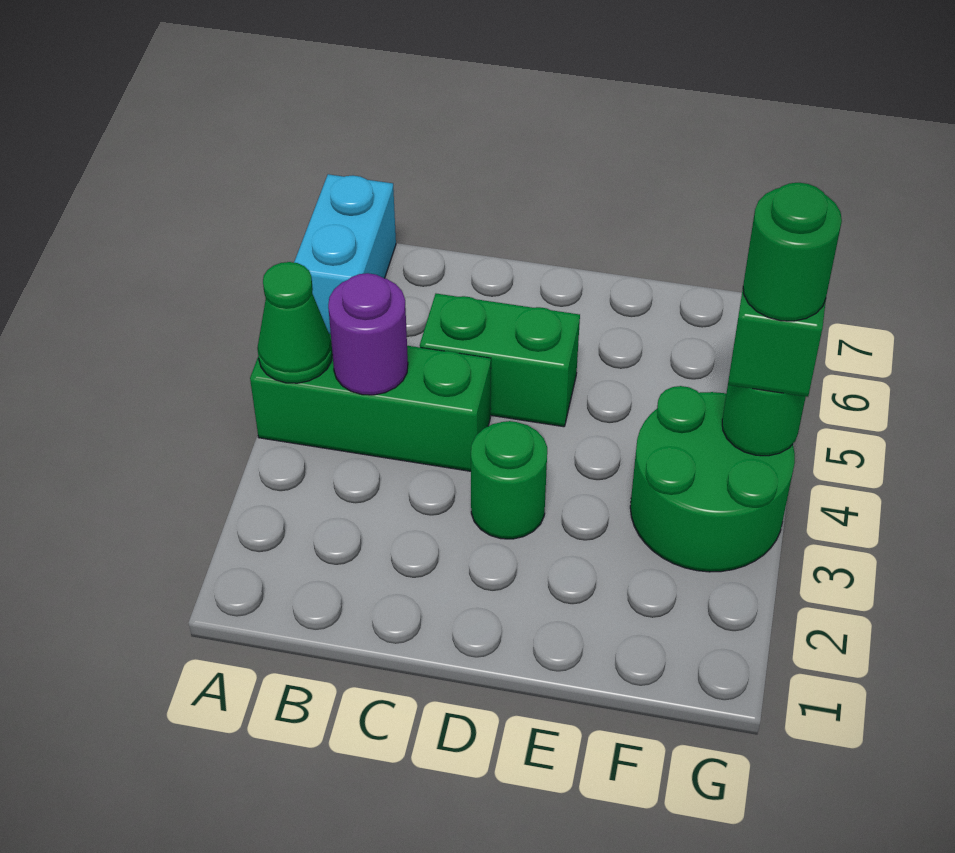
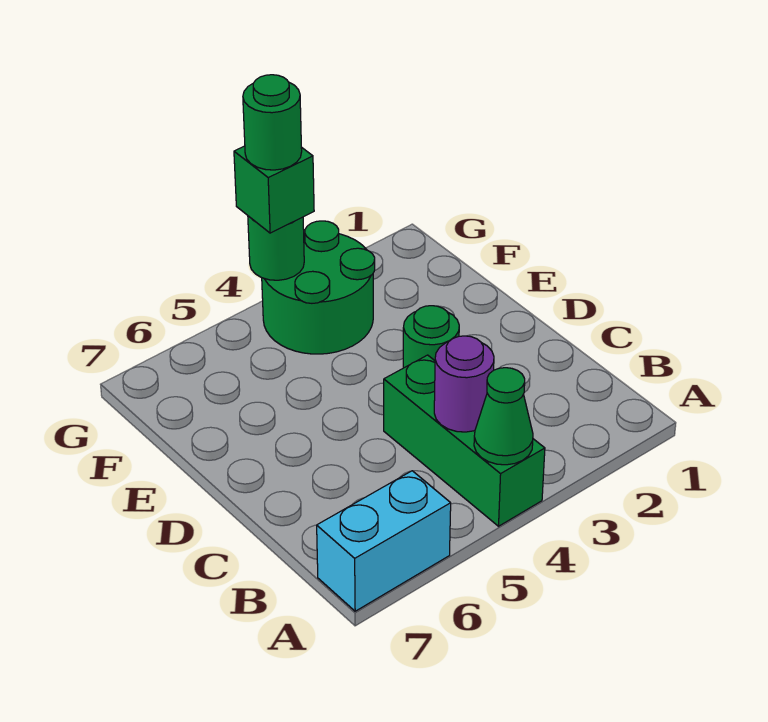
green 1x2 brick [420,294,580,427] -> none

